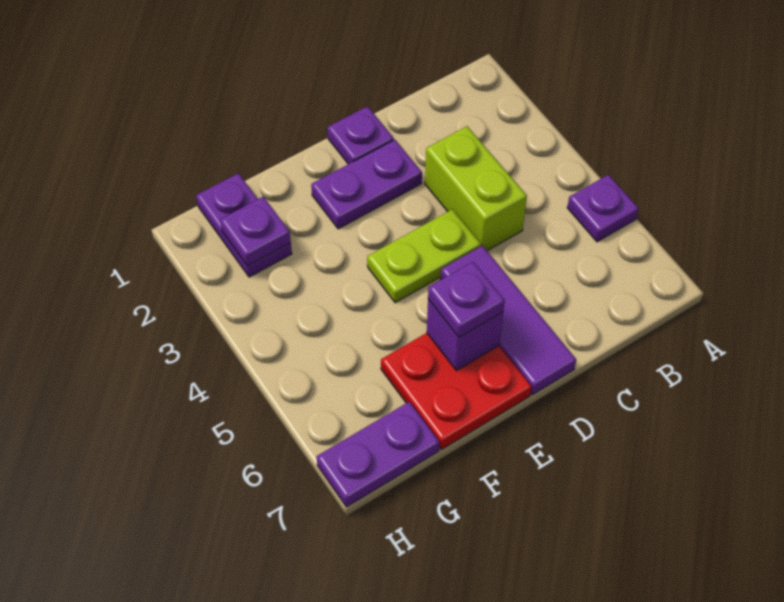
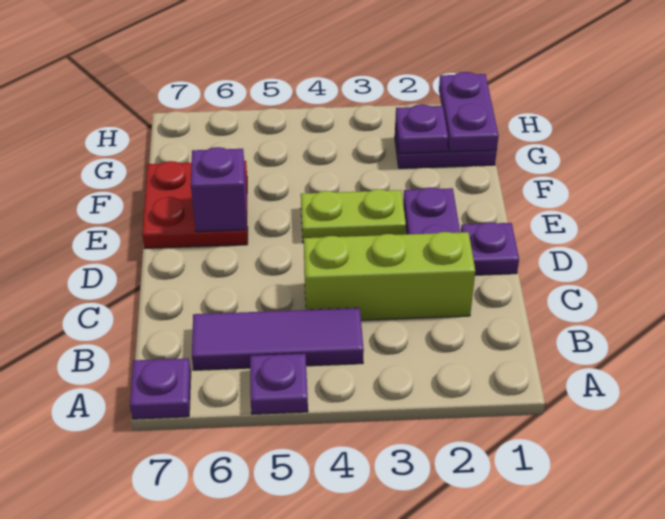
lime 1x2 brick [425,126,527,251] -> lime 1x3 brick [304,232,475,320]
lime 1x2 plate [367,209,481,303] -> lime 1x2 plate turned to [301,189,406,243]
purple 1x3 tile [440,246,576,395] -> purple 1x3 tile moved to [192,308,364,370]
purple 1x1 plate [428,262,505,337] -> purple 1x1 plate moved to [130,358,191,419]
purple 1x2 plate [317,402,440,507] -> purple 1x2 plate moved to [439,72,499,152]

